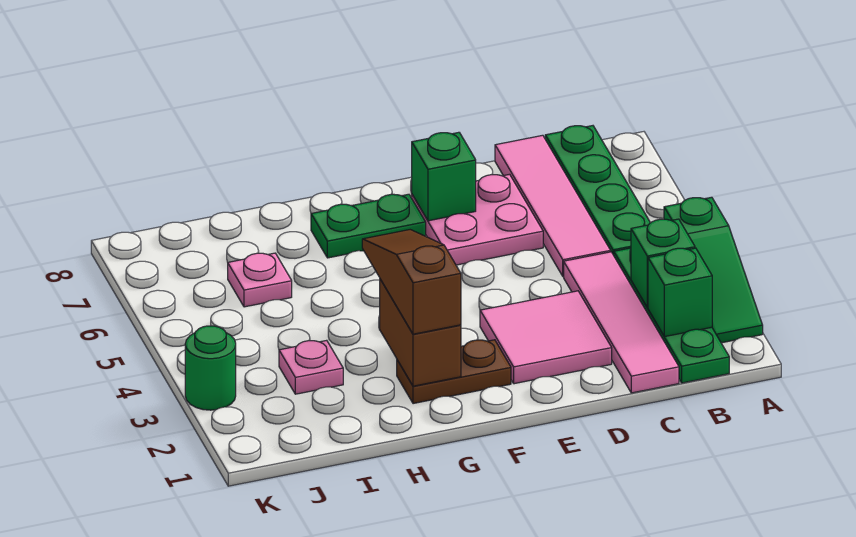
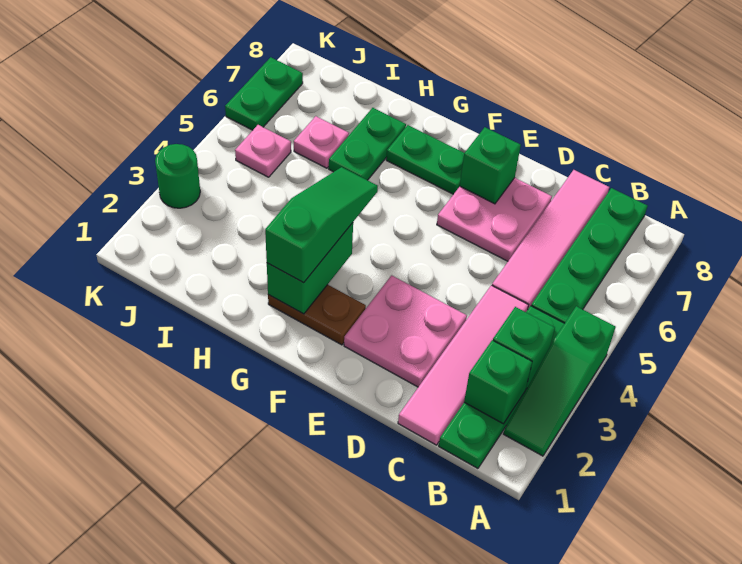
pink 2x2 tile [480,291,612,384] -> pink 2x2 plate [344,275,467,387]
brown 1x2 brick [380,279,461,386] -> green 1x2 brick [267,223,353,314]
brown 1x3 slope [362,230,461,334] -> green 1x3 slope [265,167,378,283]
none -> green 1x2 plate [329,108,406,180]
pink 1x1 plate [279,340,343,394] -> pink 1x1 plate moved to [235,125,291,177]
none -> green 1x2 plate [225,57,303,130]

